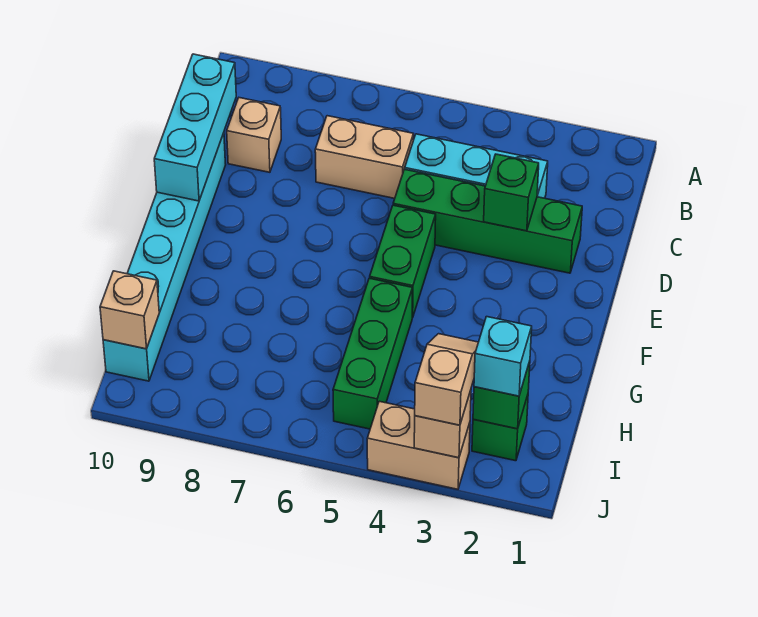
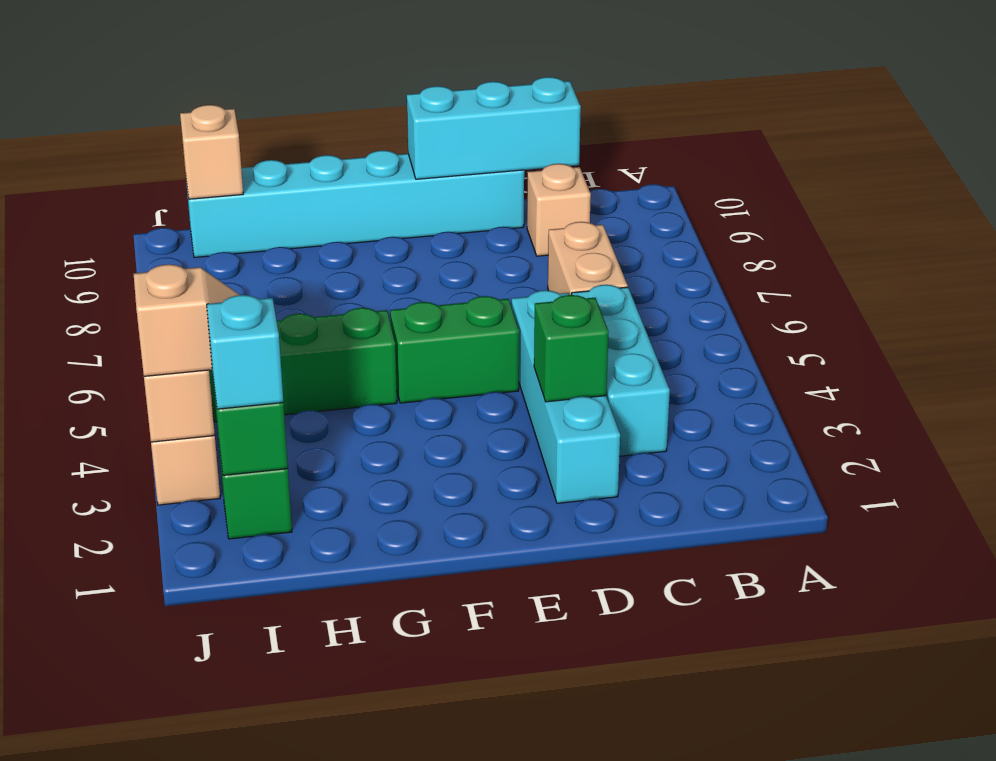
green 1x4 brick [393,169,582,273] -> cyan 1x4 brick [512,290,620,503]

